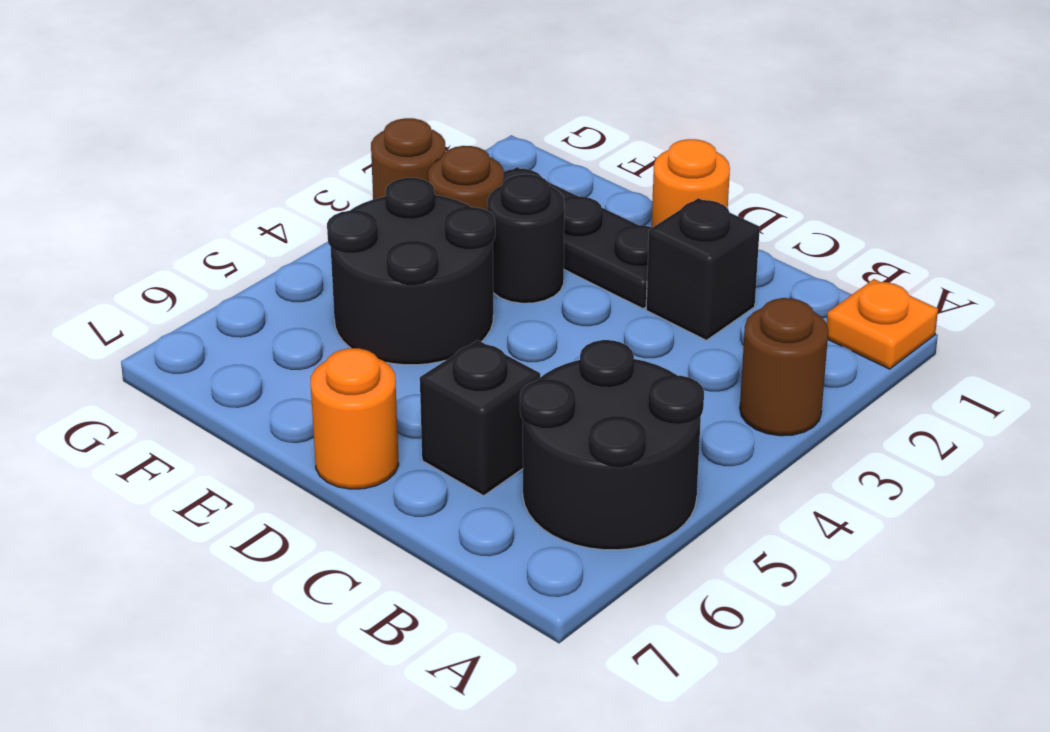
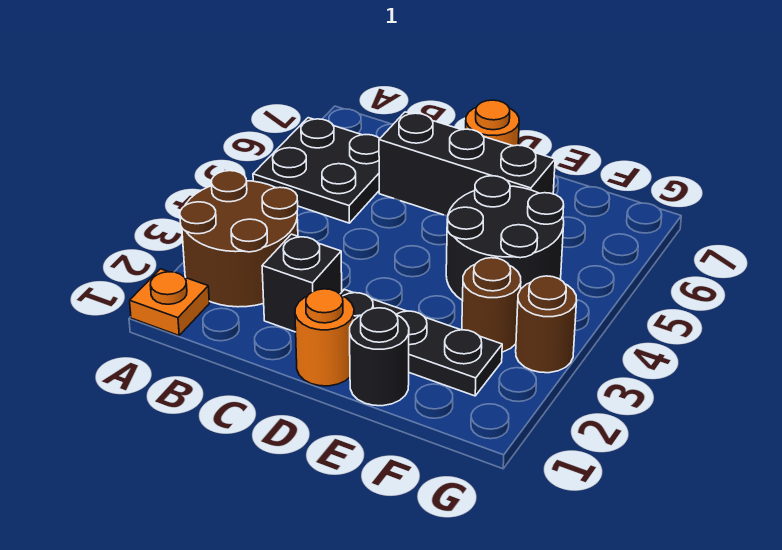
brown 1x1 round brick [740,298,828,436] -> brown 2x2 round brick [180,171,298,307]
black 2x2 round brick [520,340,704,550] -> black 2x2 plate [253,118,380,223]
black 1x1 brick [420,340,540,496] -> black 1x3 brick [379,112,555,216]
black 1x1 round brick [487,174,564,303] -> black 1x1 round brick moved to [350,308,409,406]

